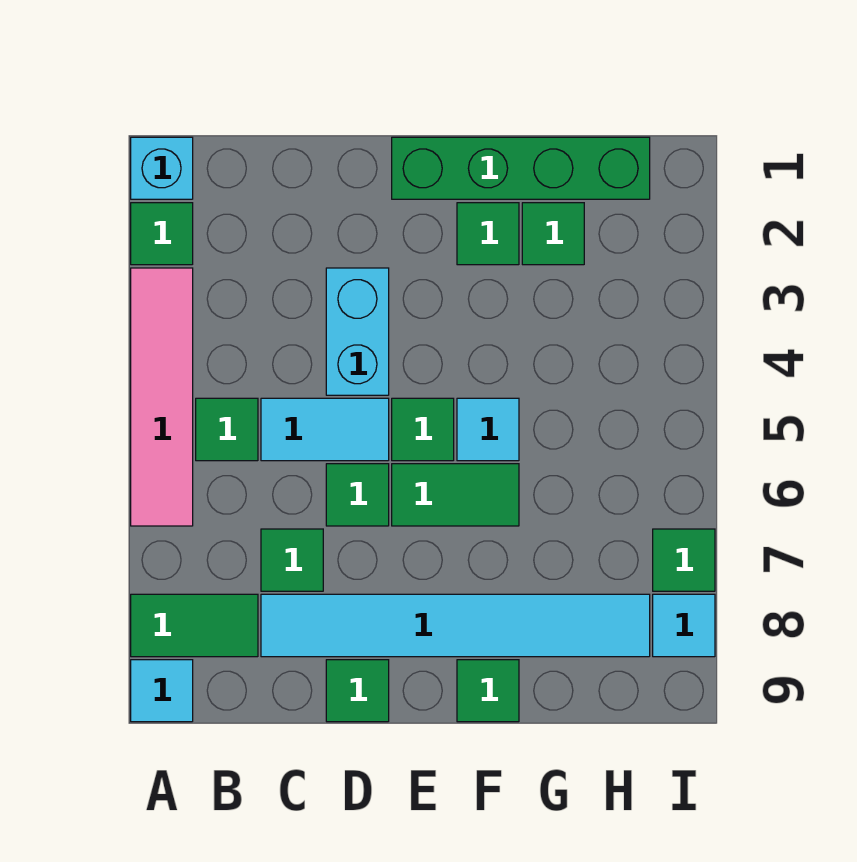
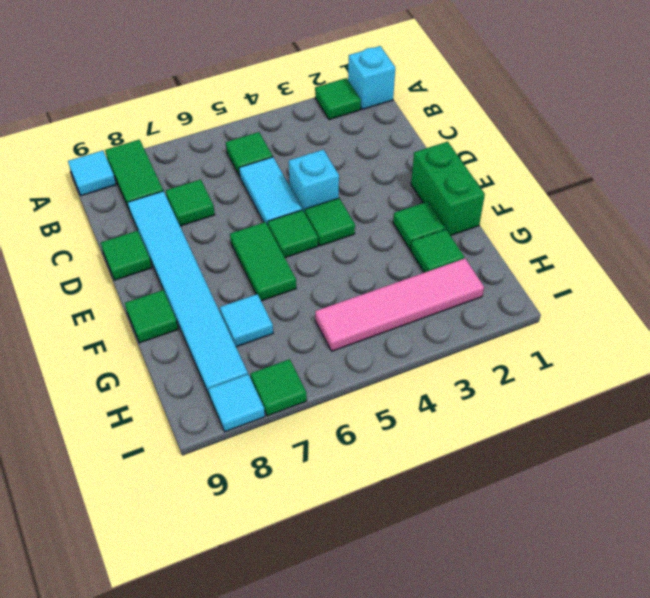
pink 1x4 tile [131,268,193,526] -> pink 1x4 tile moved to [315,258,484,351]
cyan 1x2 brick [326,268,389,395] -> cyan 1x1 brick [289,150,339,212]
green 1x1 tile [326,464,389,526] -> green 1x1 tile moved to [305,198,355,246]
green 1x4 brick [392,137,650,199] -> green 1x2 brick [411,142,485,236]
cyan 1x1 tile [457,398,519,461] -> cyan 1x1 tile moved to [220,294,273,347]

